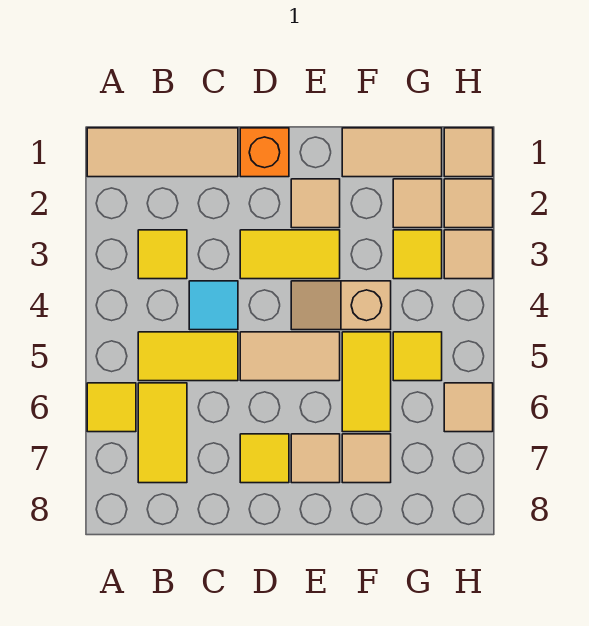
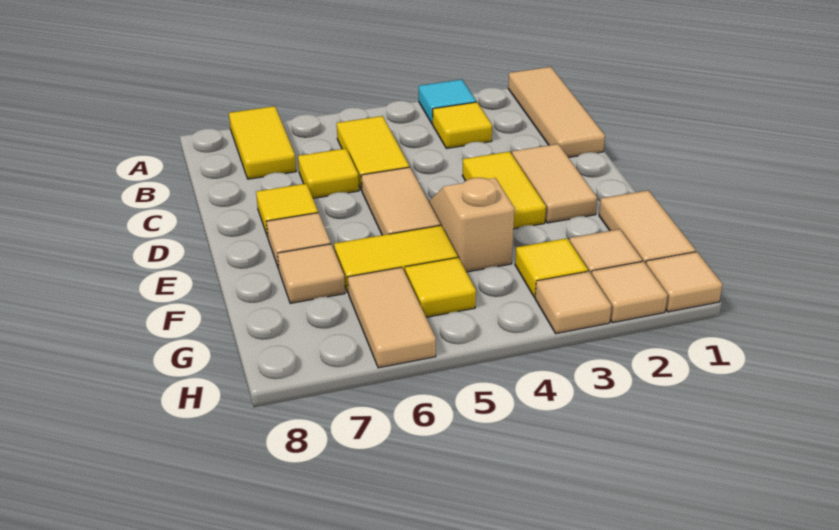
yellow 1x1 tile [87,383,136,432] -> yellow 1x1 tile moved to [298,148,359,198]
yellow 1x2 tile [138,383,187,483] -> yellow 1x2 tile turned to [229,106,296,179]
cyan 1x1 tile [189,281,238,330] -> cyan 1x1 tile moved to [419,79,476,124]
orange 1x1 brick [240,128,289,177] -> none
tan 1x1 tile [291,179,340,228] -> tan 1x2 tile [512,144,597,223]
tan 1x1 tile [444,383,493,432] -> tan 1x2 tile [348,267,436,368]

